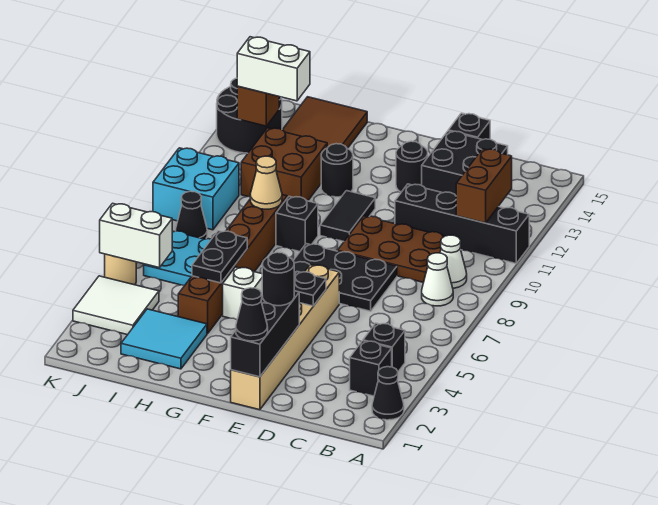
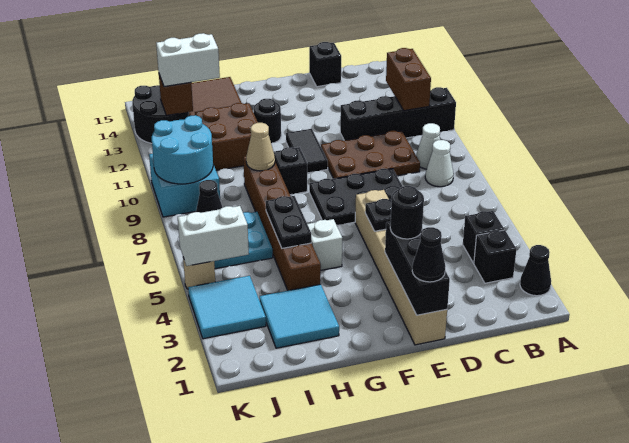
black 2x2 brick [422,131,508,195] -> none
black 1x1 round brick [396,141,428,192] -> none
white 2x2 tile [73,276,159,335] -> cyan 2x2 tile [188,276,266,339]
none -> cyan 2x2 round brick [152,115,213,184]

